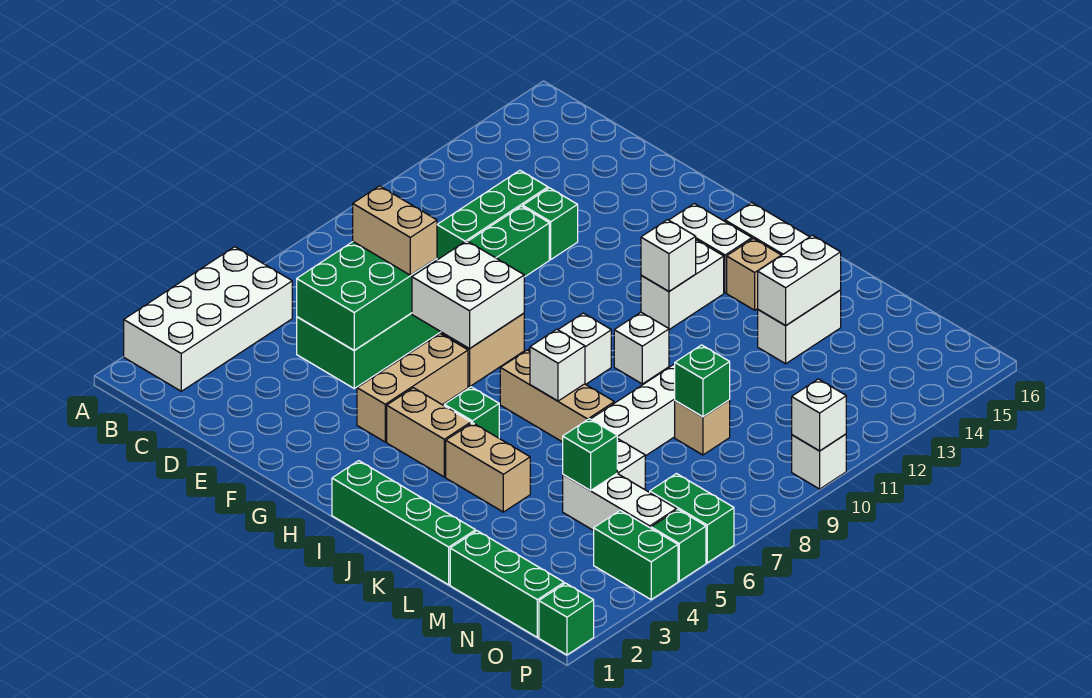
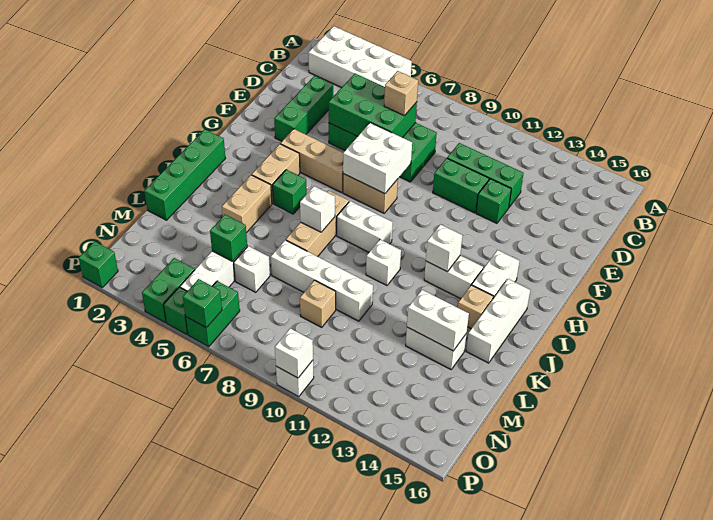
tan 1x2 brick [353,186,437,275] -> tan 1x1 brick [384,71,418,115]
green 1x3 brick [450,531,564,637] -> green 1x3 brick moved to [274,76,333,141]
green 1x1 brick [675,345,730,417] -> green 1x1 brick moved to [183,279,222,328]

